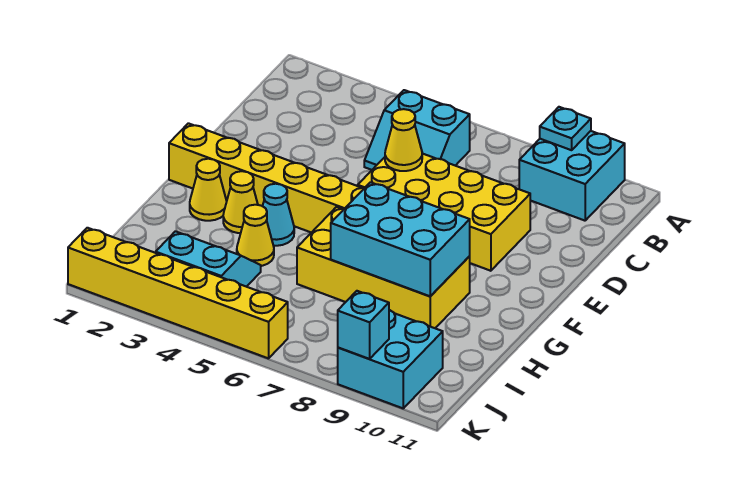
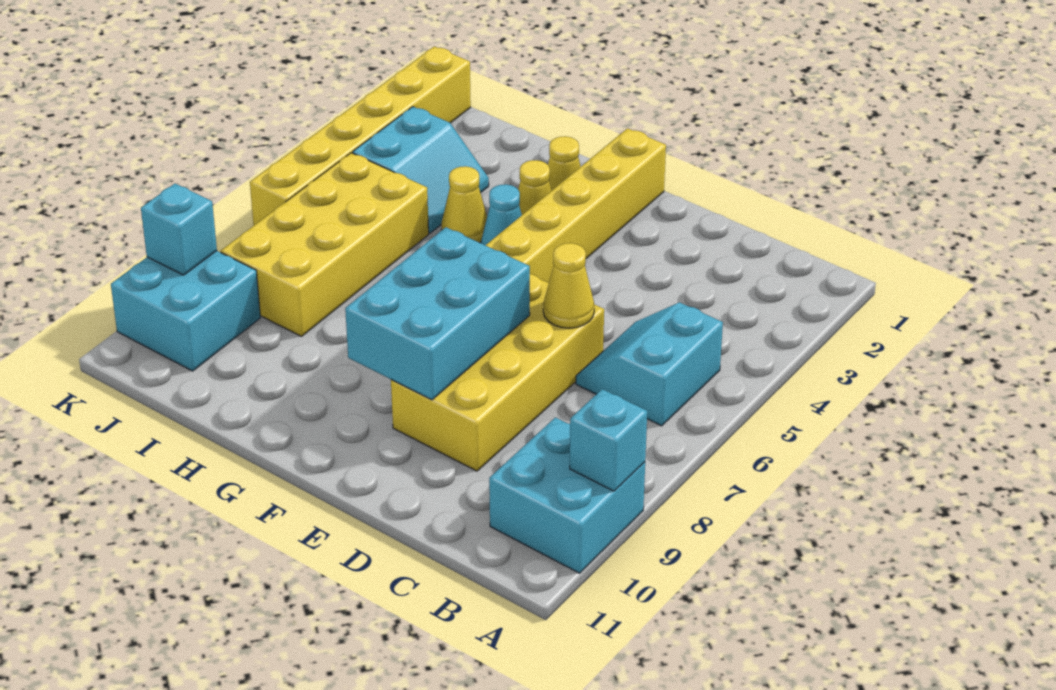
cyan 1x1 plate [540,107,591,150] -> cyan 1x1 brick [570,389,647,491]
yellow 2x4 brick [297,207,470,328] -> yellow 2x4 brick moved to [221,153,429,336]
cyan 2x3 brick [331,182,470,296] -> cyan 2x3 brick moved to [345,227,530,400]

